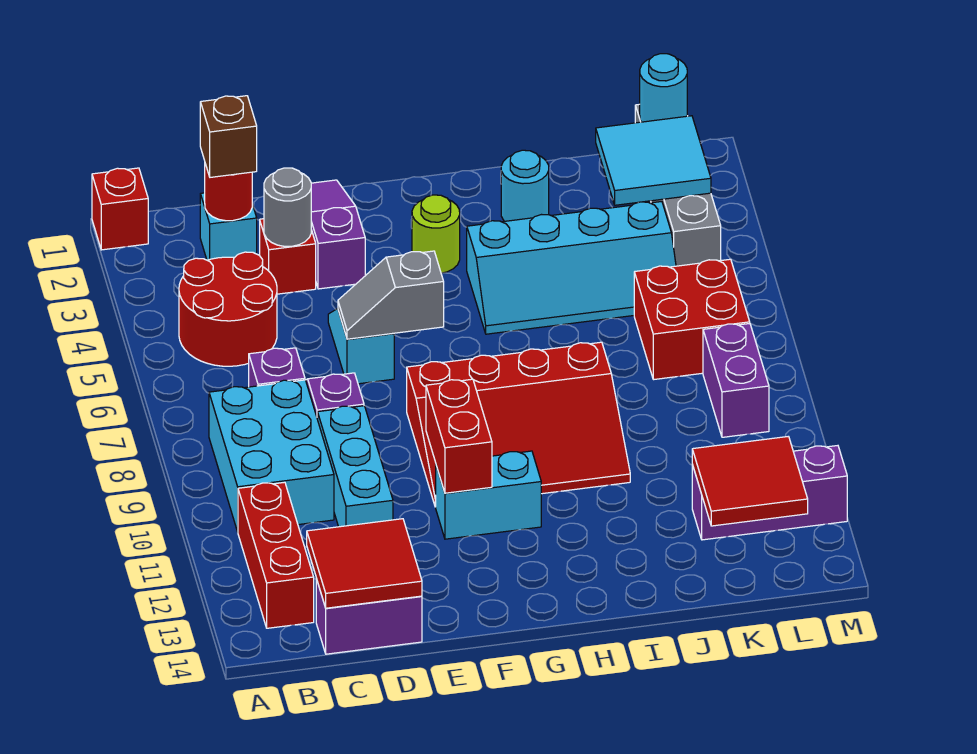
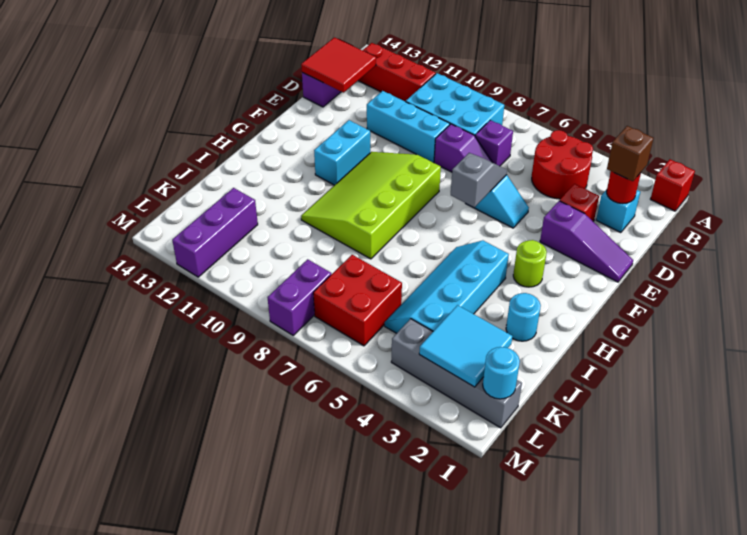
grey 1x1 round brick [264,168,311,246] -> none
red 3x4 slope [407,342,630,507] -> lime 3x4 slope [301,152,441,259]
red 1x2 brick [426,379,492,493] -> none
red 2x2 tile [692,436,808,526] -> none
purple 1x2 brick [703,324,769,437] -> purple 1x2 brick turned to [268,259,331,335]

